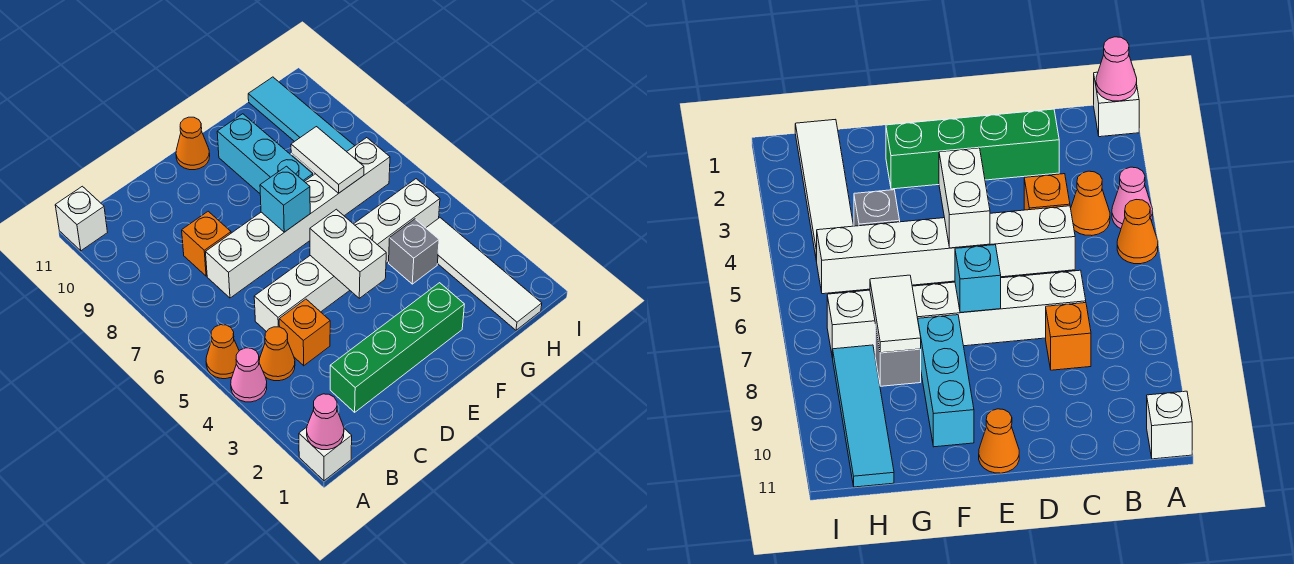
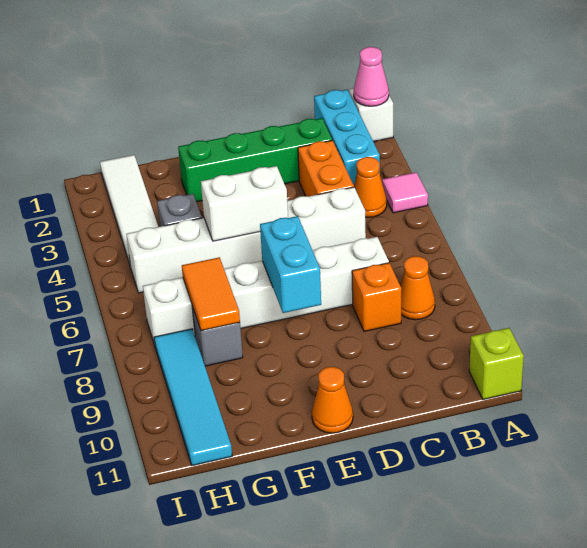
pink 1x1 cone [231,348,267,402] -> pink 1x1 tile [382,172,428,213]
orange 1x1 cone [206,325,239,379] -> orange 1x1 cone moved to [400,256,435,320]
white 1x1 brick [55,186,108,251] -> lime 1x1 brick [469,328,524,400]
orange 1x1 brick [279,299,330,366] -> orange 1x2 brick [298,140,354,196]
white 1x2 brick [310,209,386,298] -> white 1x2 brick turned to [201,166,288,241]
cyan 1x1 brick [260,166,310,232] -> cyan 1x2 brick [260,216,321,313]
cyan 1x3 brick [217,114,313,193] -> cyan 1x3 brick moved to [314,90,380,185]
white 1x2 tile [291,127,364,193] -> orange 1x2 tile [182,257,240,331]

